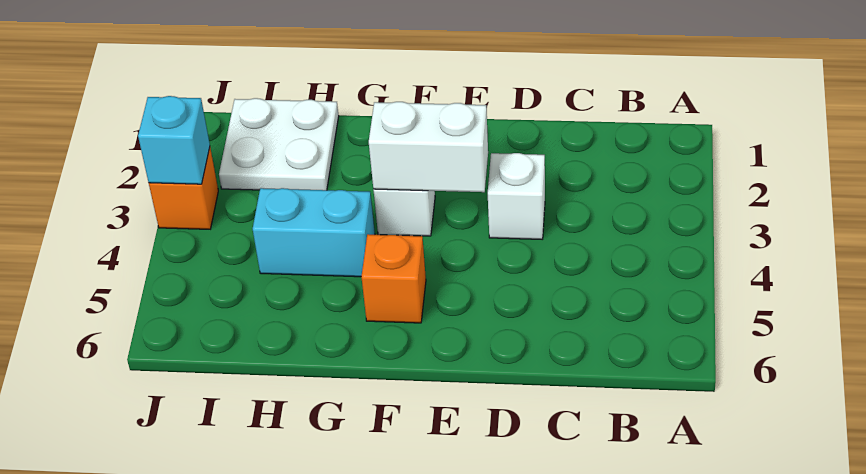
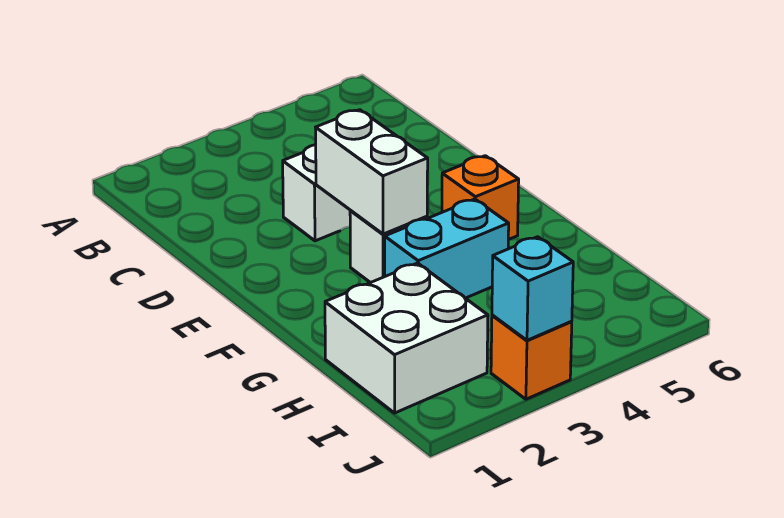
cyan 1x2 brick [253,188,375,277] -> cyan 1x2 brick turned to [385,199,509,298]
white 2x2 plate [219,98,339,190] -> white 2x2 brick [325,263,488,413]

